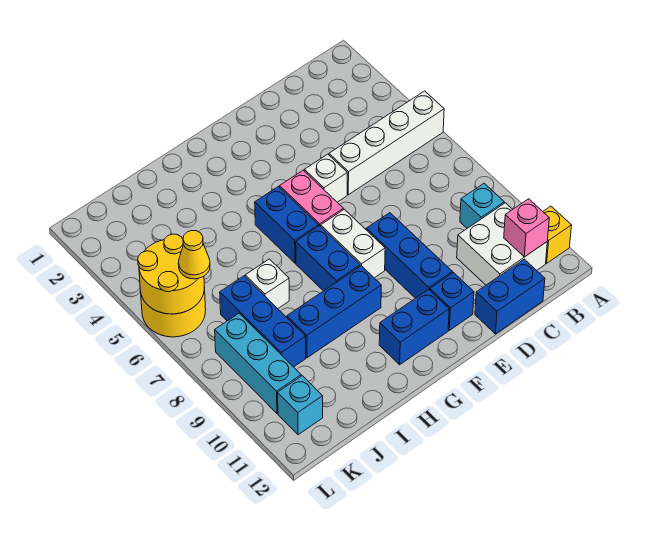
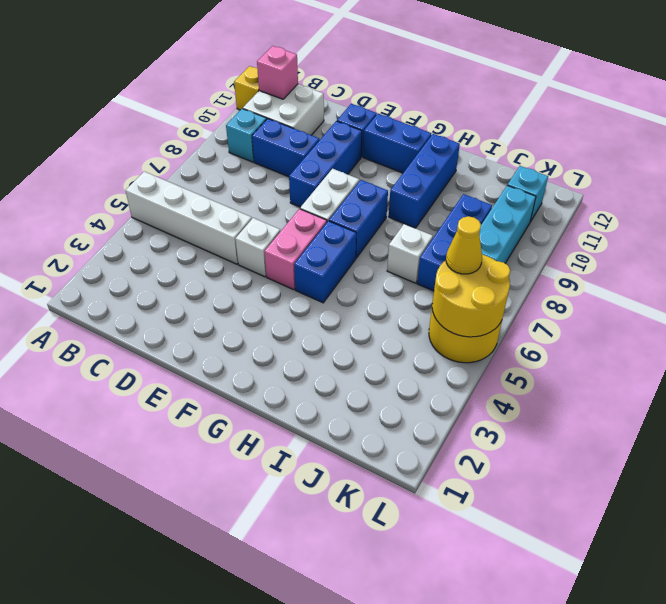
blue 1x2 brick [475,259,545,334] -> blue 1x2 brick moved to [252,119,320,177]
blue 1x3 brick [287,266,381,358] -> blue 1x3 brick turned to [389,134,460,228]

